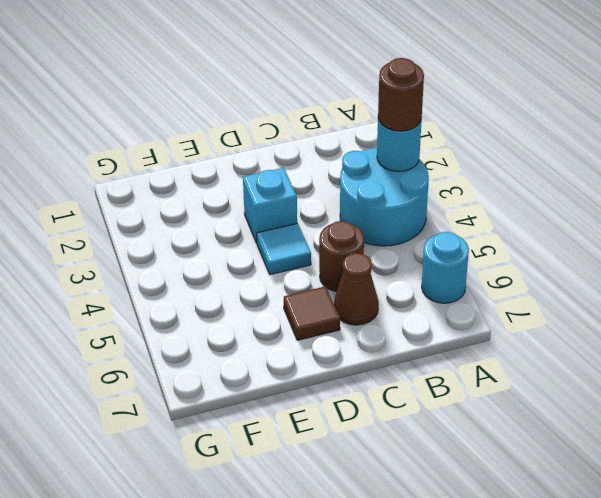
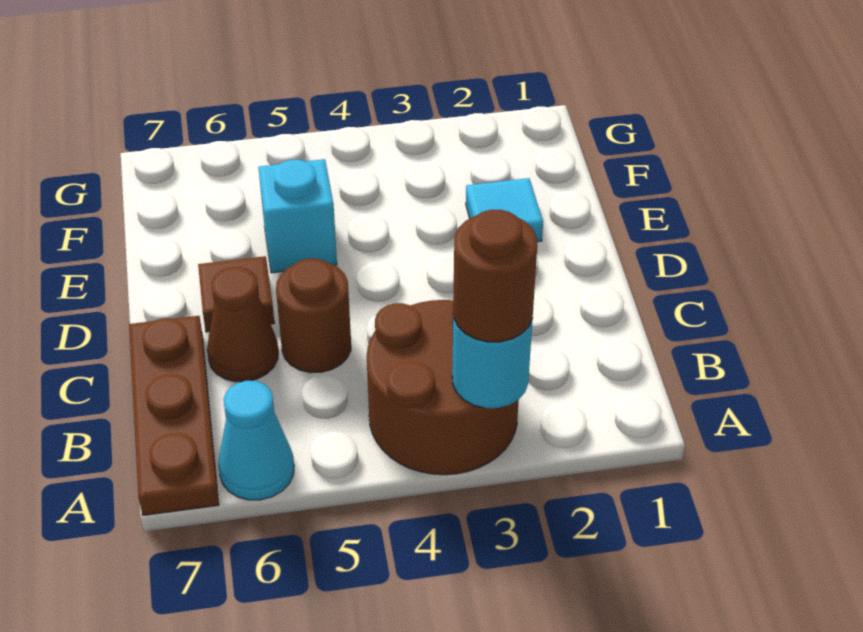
cyan 2x2 round brick [340,147,429,246] -> brown 2x2 round brick [367,300,519,475]
cyan 1x1 round brick [422,232,469,303] -> cyan 1x1 cone [218,381,294,500]
none -> brown 1x3 plate [129,316,219,515]
cyan 1x1 brick [243,168,297,243] -> cyan 1x1 brick moved to [258,159,337,273]
cyan 1x1 tile [257,223,311,275] -> cyan 1x1 tile moved to [466,178,543,242]

